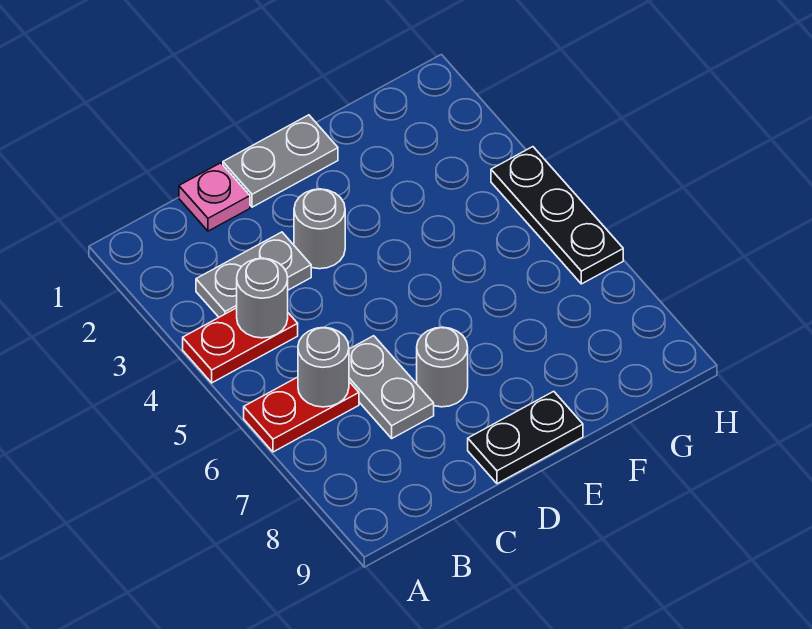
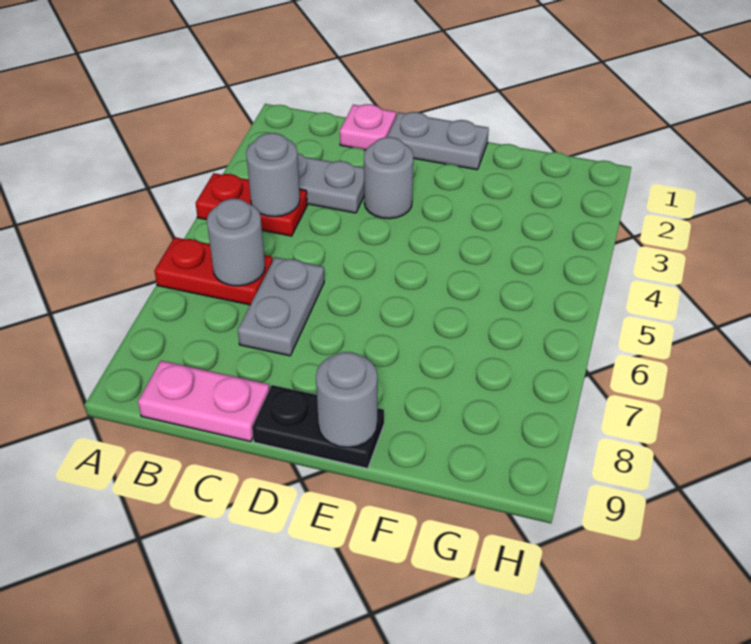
none -> pink 1x2 plate [138,361,269,442]
grey 1x1 round brick [417,327,468,407] -> grey 1x1 round brick moved to [316,352,377,447]
black 1x3 plate [491,147,623,284] -> none

